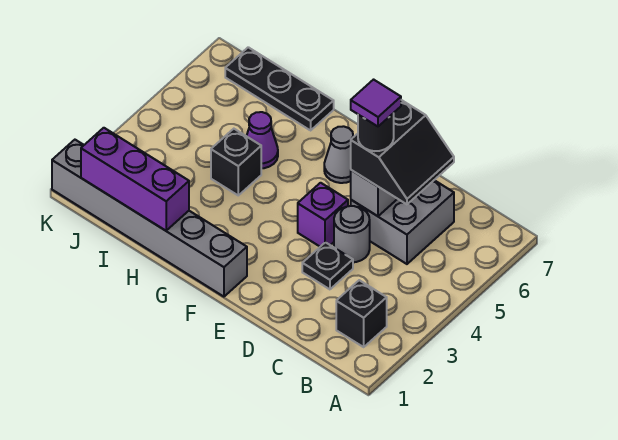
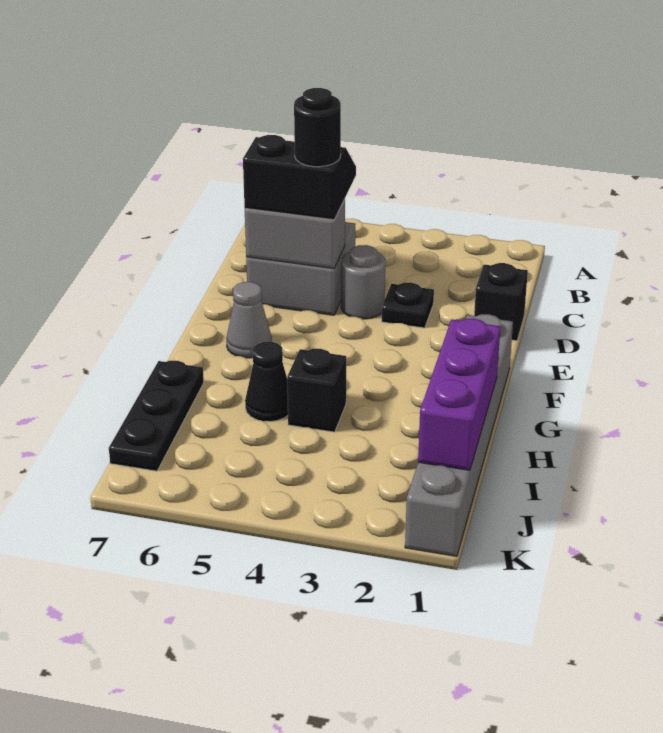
black 1x1 brick [336,280,387,347] -> black 1x1 brick moved to [474,263,528,341]
purple 1x1 tile [351,80,401,126] -> none
purple 1x1 brick [298,183,348,247] -> none
purple 1x1 cone [247,112,278,168] -> black 1x1 cone [245,342,288,422]

